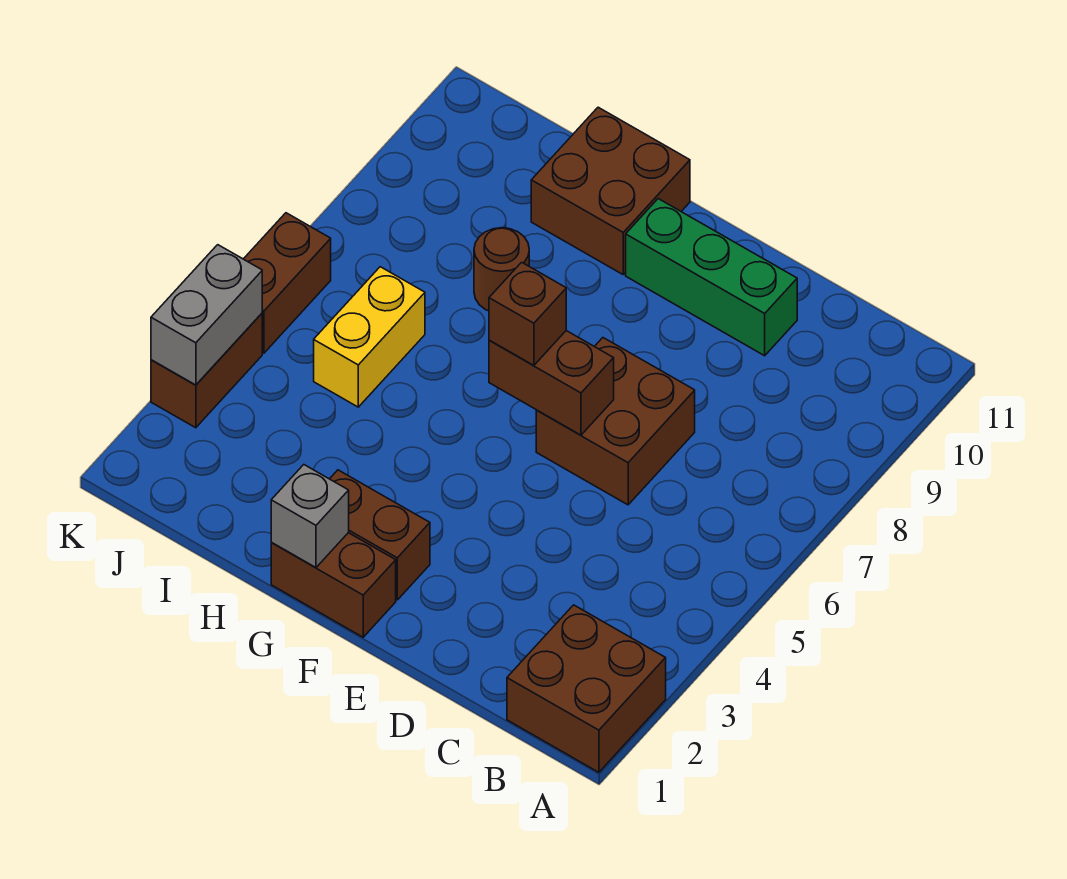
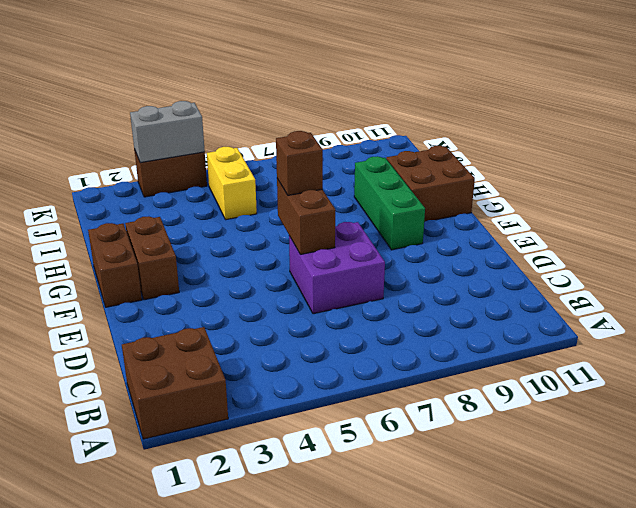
brown 2x2 brick [536,338,695,505] -> purple 2x2 brick [289,222,385,314]
green 1x3 brick [626,199,797,356] -> green 1x3 brick moved to [354,156,425,250]
grey 1x1 brick [271,465,349,567] -> none
brown 1x1 round brick [474,228,529,311] -> none
yellow 1x2 brick [314,267,425,407] -> yellow 1x2 brick turned to [207,147,257,220]
brown 1x2 brick [244,213,331,353] -> none

